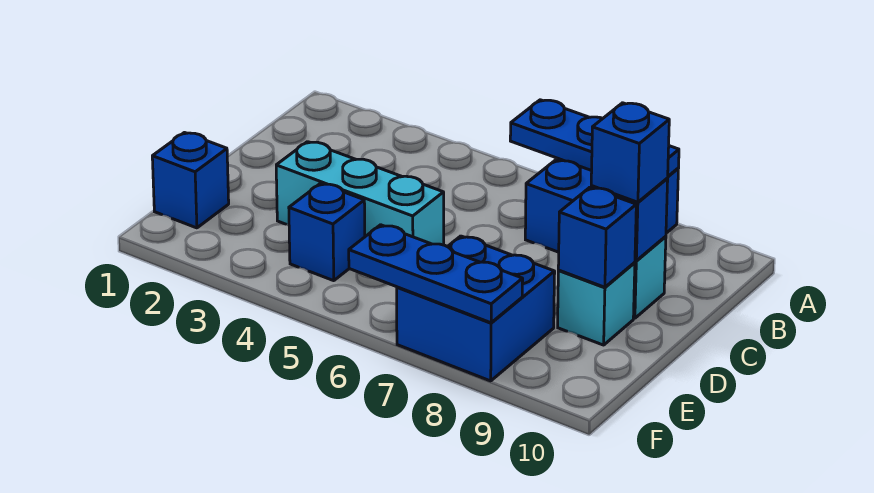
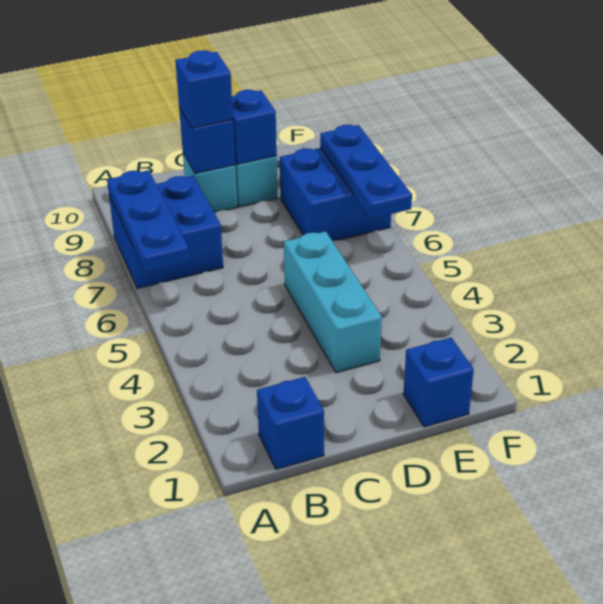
blue 1x1 brick [289,183,365,281] -> blue 1x1 brick moved to [257,377,324,469]

